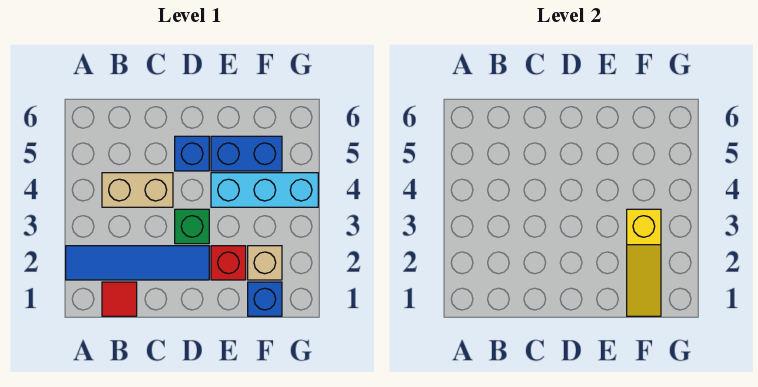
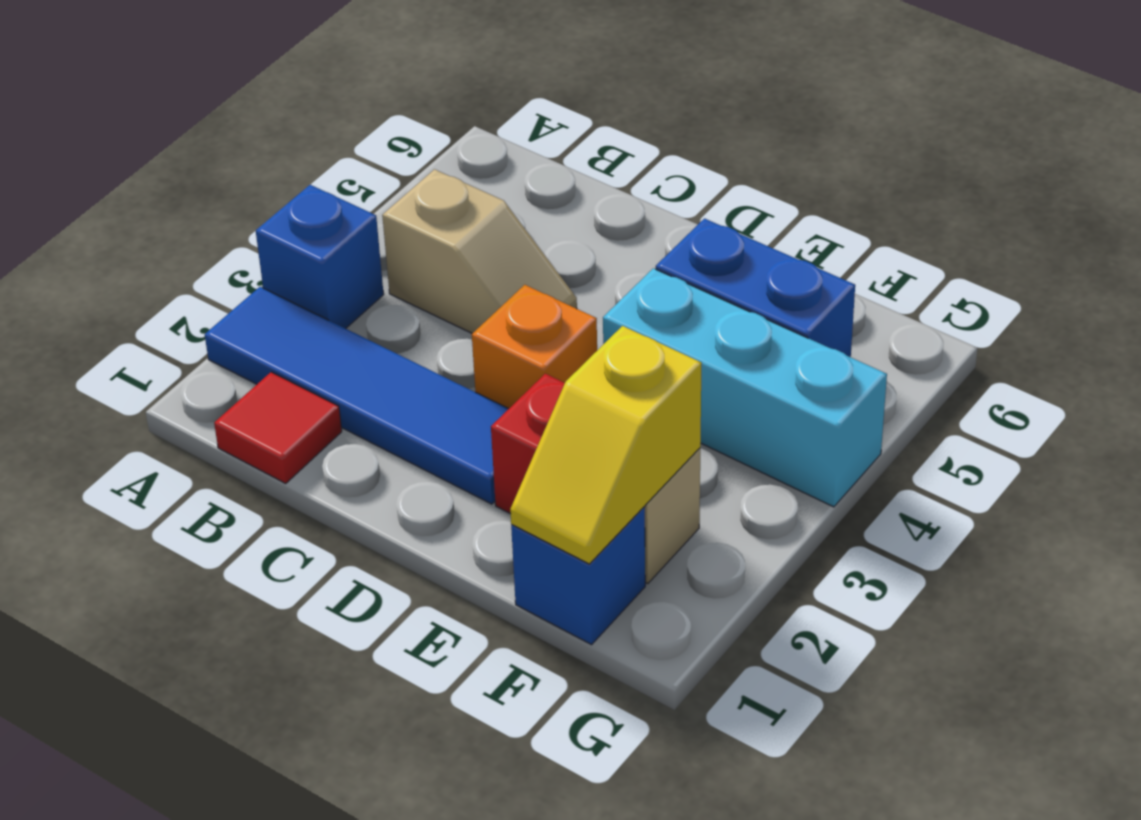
tan 1x2 brick [102,173,173,207] -> tan 1x2 slope [382,169,577,333]
green 1x1 brick [175,209,209,244] -> orange 1x1 brick [472,285,597,409]
blue 1x1 brick [175,136,209,171] -> blue 1x1 brick moved to [256,185,384,329]
yellow 1x3 slope [627,209,661,316] -> yellow 1x2 slope [510,326,702,564]

